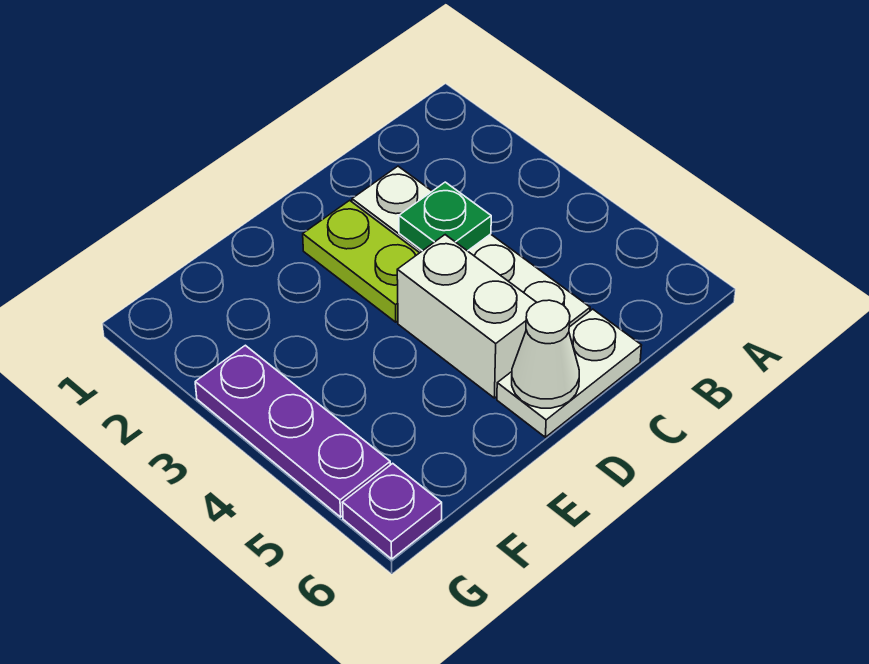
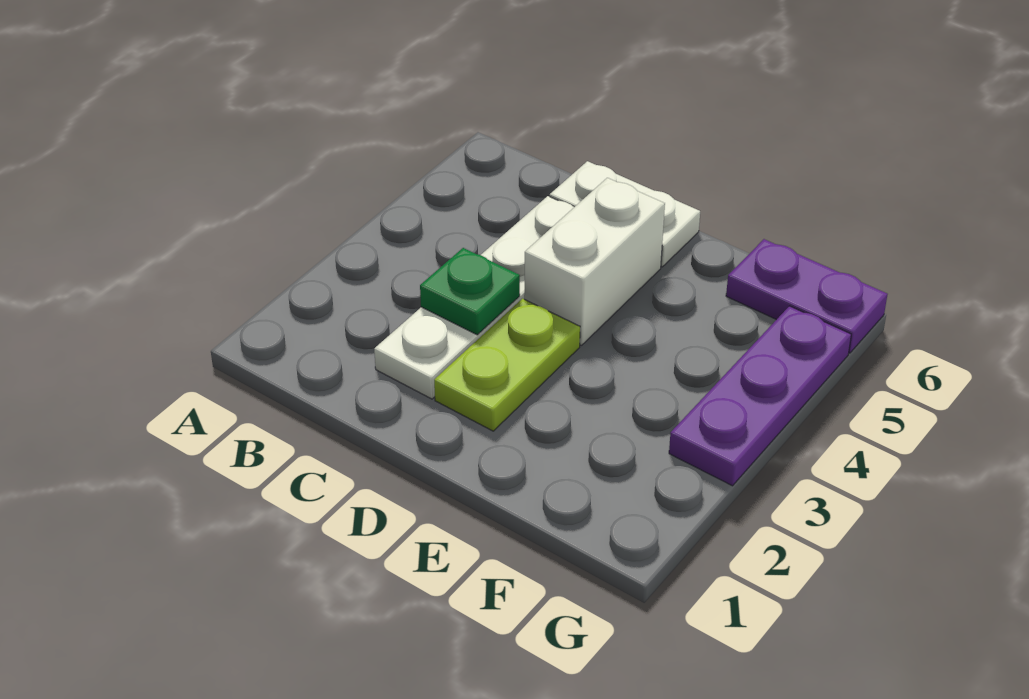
white 1x1 cone [512,300,579,408] -> none
purple 1x1 plate [342,463,442,559] -> purple 1x2 plate [726,239,888,353]

